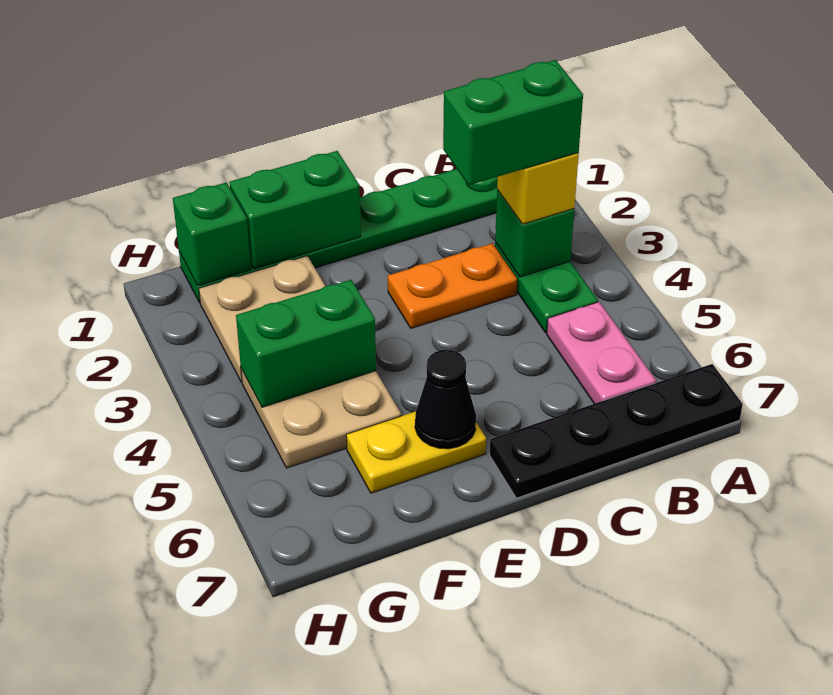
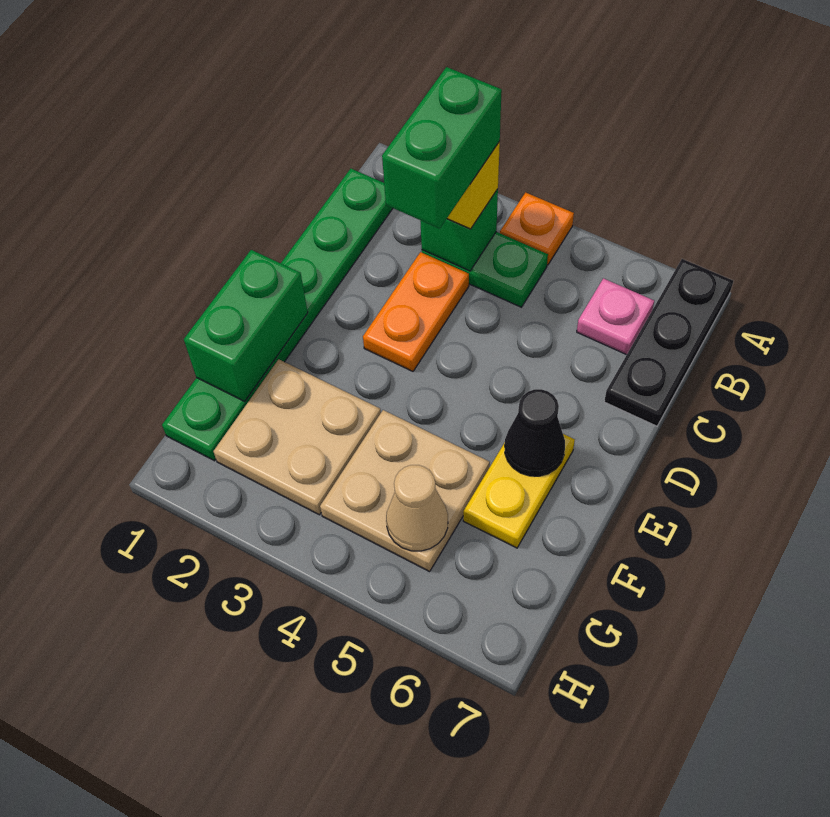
none -> orange 1x1 plate [500,192,574,265]
black 1x4 plate [490,364,743,498] -> black 1x3 plate [604,259,733,426]
pink 1x2 plate [547,302,656,404] -> pink 1x1 plate [577,278,654,355]
green 1x2 brick [236,280,376,407] -> none
green 1x1 brick [173,183,251,286] -> none
none -> tan 1x1 cone [386,465,448,551]

